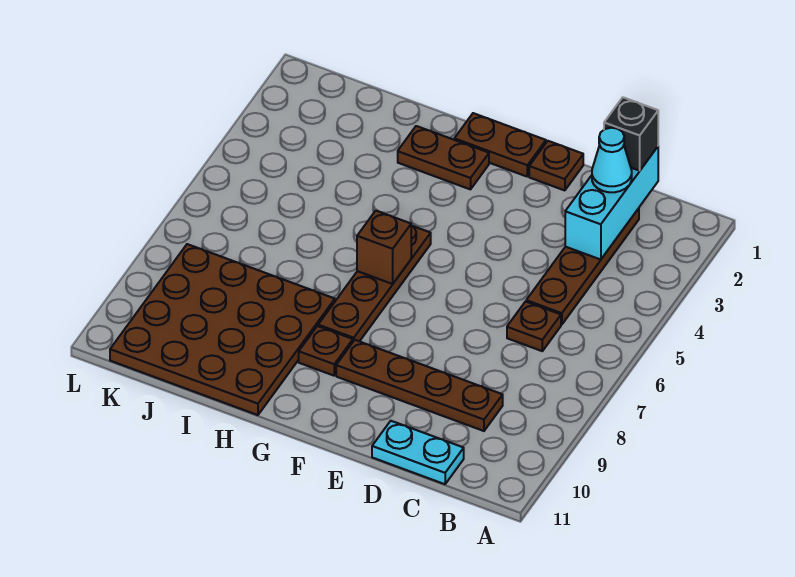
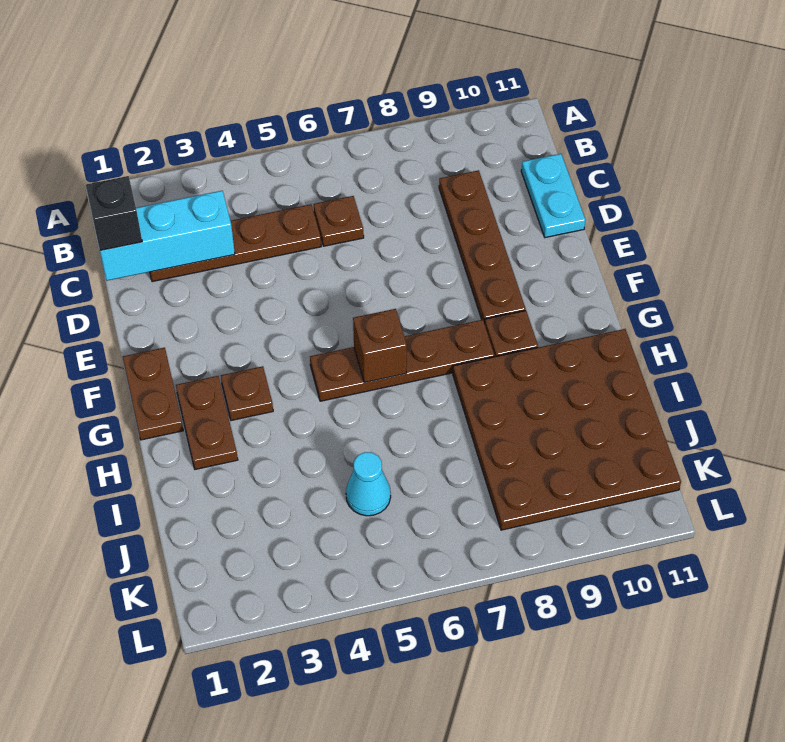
cyan 1x1 cone [592,128,632,192] -> cyan 1x1 cone moved to [346,452,391,516]
brown 1x1 plate [529,141,583,191] -> brown 1x1 plate moved to [221,366,273,421]

